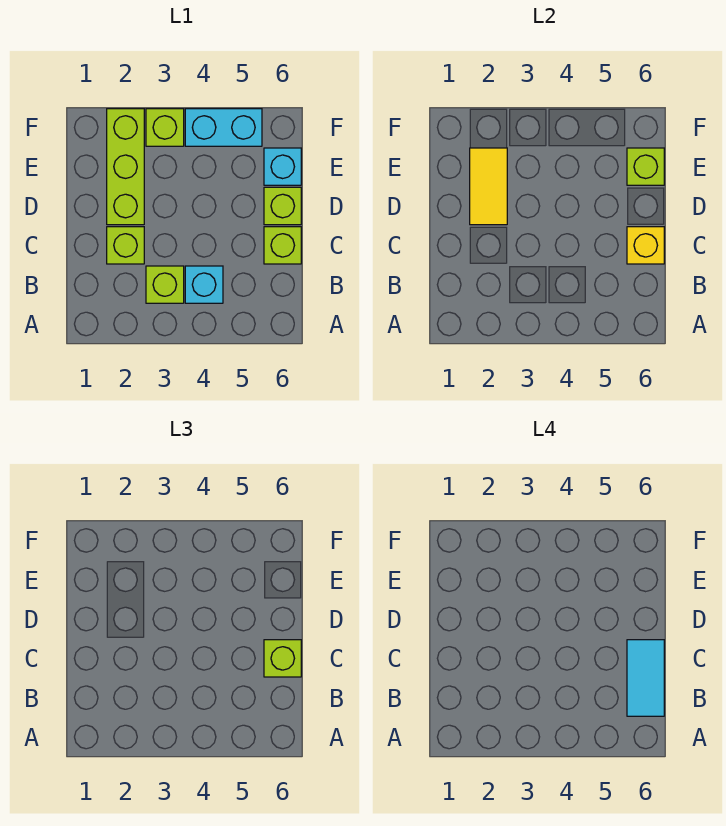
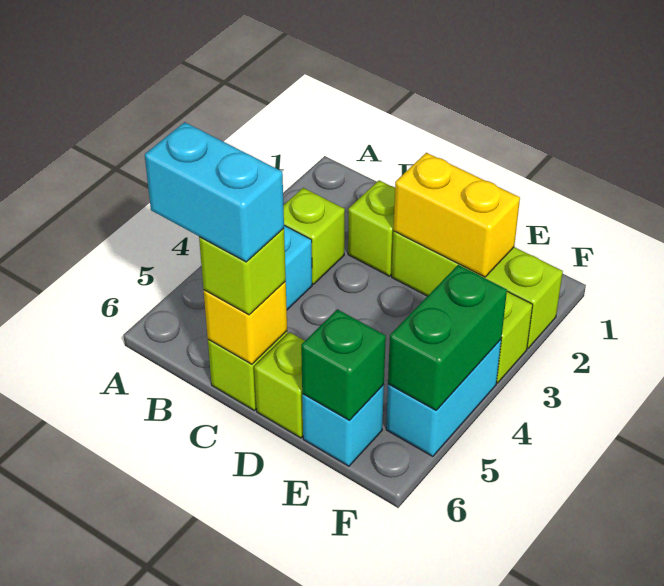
cyan 1x2 tile [627,640,664,716] -> cyan 1x2 brick [145,122,284,262]
yellow 1x2 tile [470,148,507,225] -> yellow 1x2 brick [394,153,520,277]
lime 1x1 brick [627,148,664,185] -> green 1x1 brick [301,309,386,420]
none -> green 1x2 brick [388,265,507,410]

